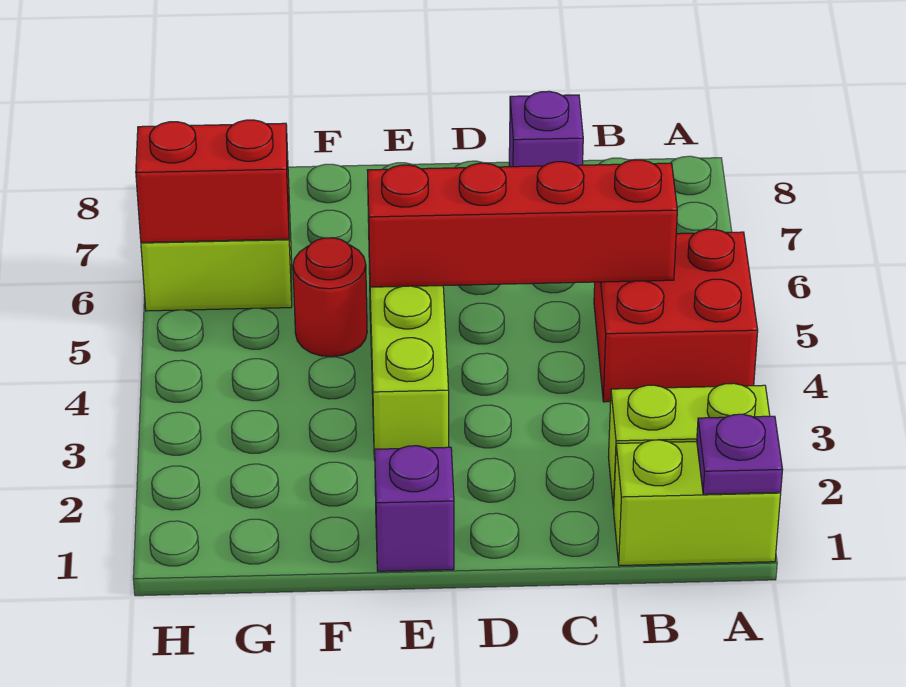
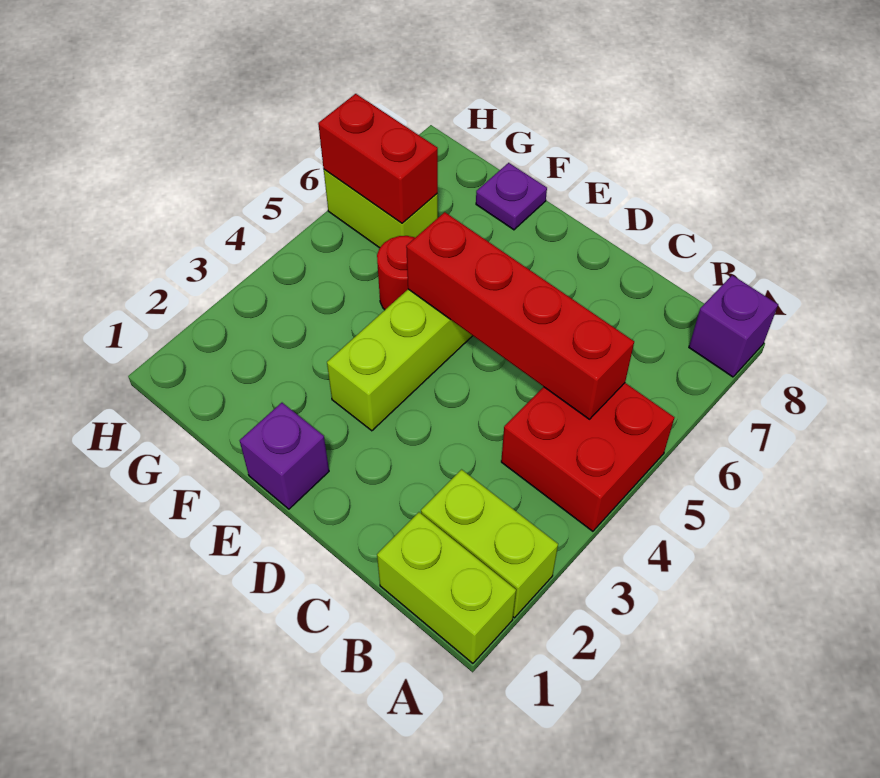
purple 1x1 plate [697,414,783,494] -> purple 1x1 plate moved to [476,163,547,230]
purple 1x1 brick [509,91,583,167] -> purple 1x1 brick moved to [689,275,778,377]

